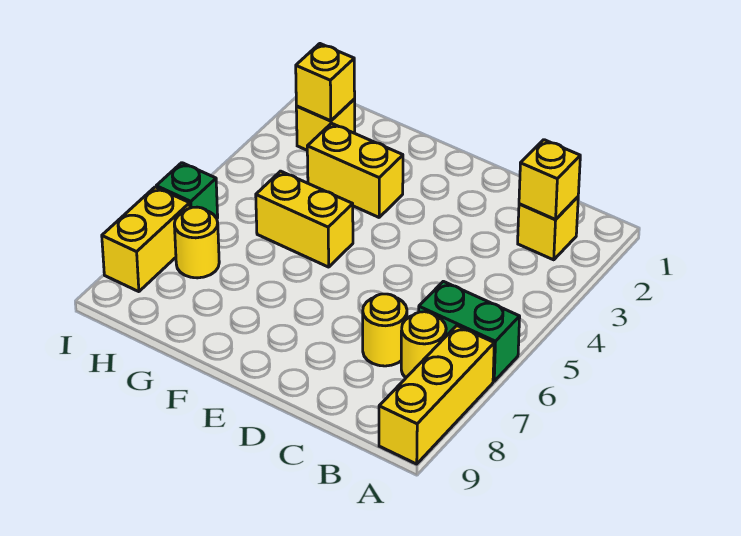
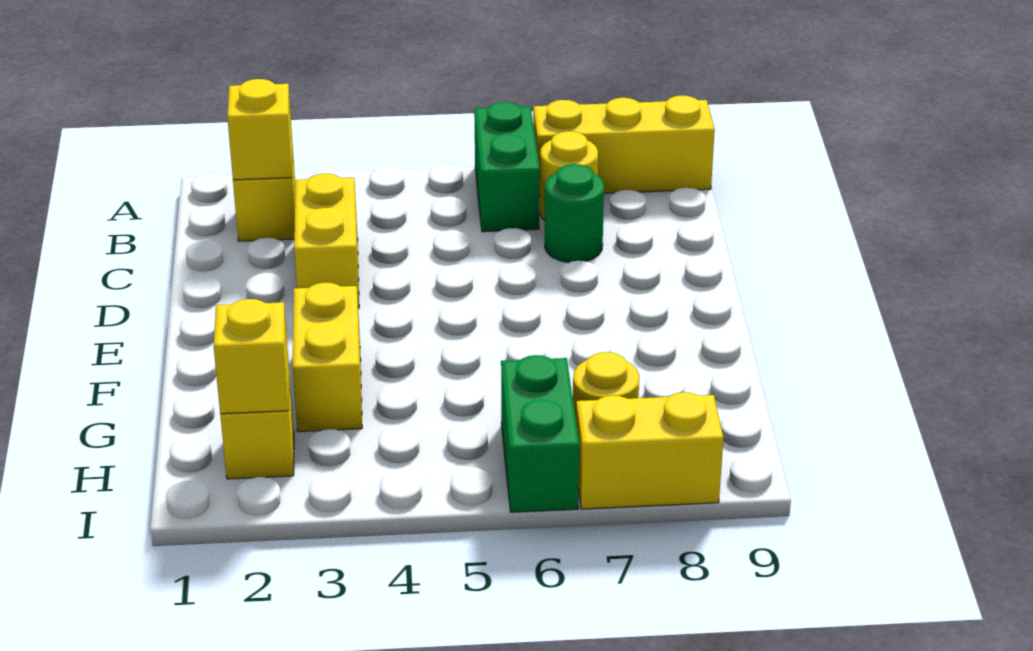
yellow 1x1 round brick [363,294,407,366] -> green 1x1 round brick [545,164,604,262]
yellow 1x2 brick [256,171,353,267] -> yellow 1x2 brick moved to [294,174,359,308]
green 1x1 brick [156,163,218,218] -> green 1x2 brick [501,355,579,512]

